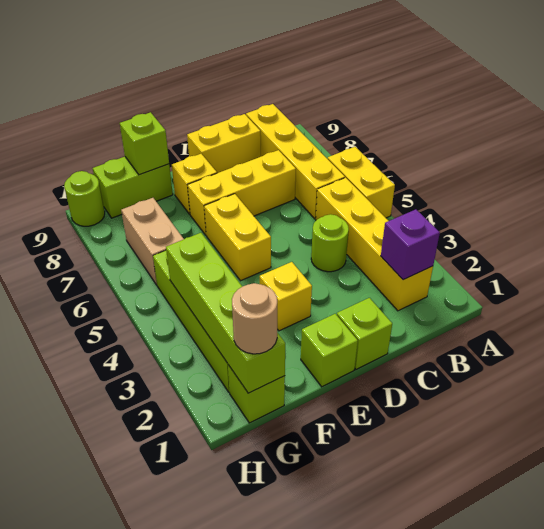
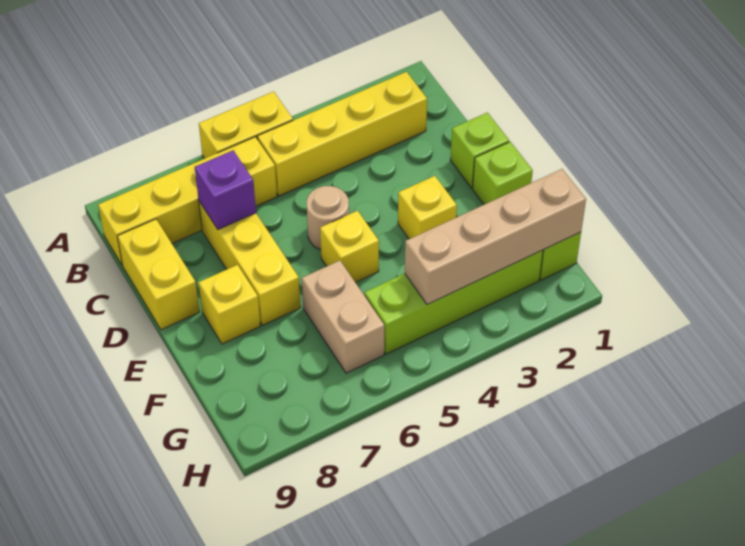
purple 1x1 brick [381,209,440,280] -> purple 1x1 brick moved to [195,150,256,230]
lime 1x1 round brick [311,214,349,272] -> none
yellow 1x2 brick [204,194,271,281] -> yellow 1x1 brick [320,211,379,282]
lime 1x2 brick [93,157,173,218] -> none
lime 1x1 brick [120,112,169,175] -> none
lime 1x4 brick [166,233,285,393] -> tan 1x4 brick [405,169,586,305]
tan 1x1 round brick [232,283,277,354] -> tan 1x1 round brick moved to [306,186,349,250]
tan 1x2 brick [121,198,184,285] -> tan 1x2 brick turned to [302,261,384,373]
lime 1x1 round brick [64,171,105,226] -> none

